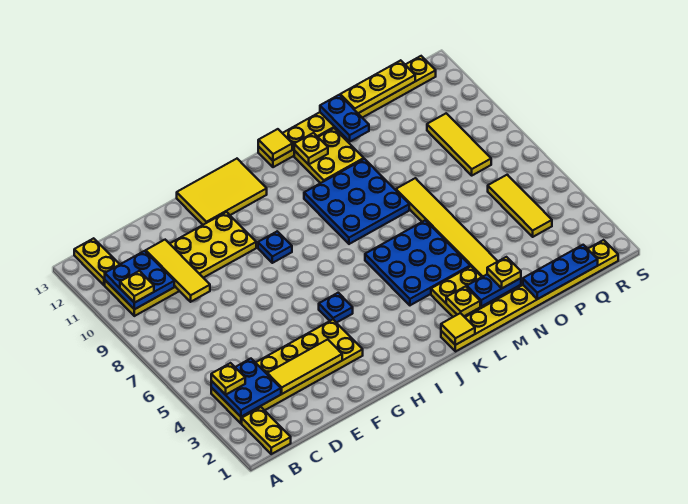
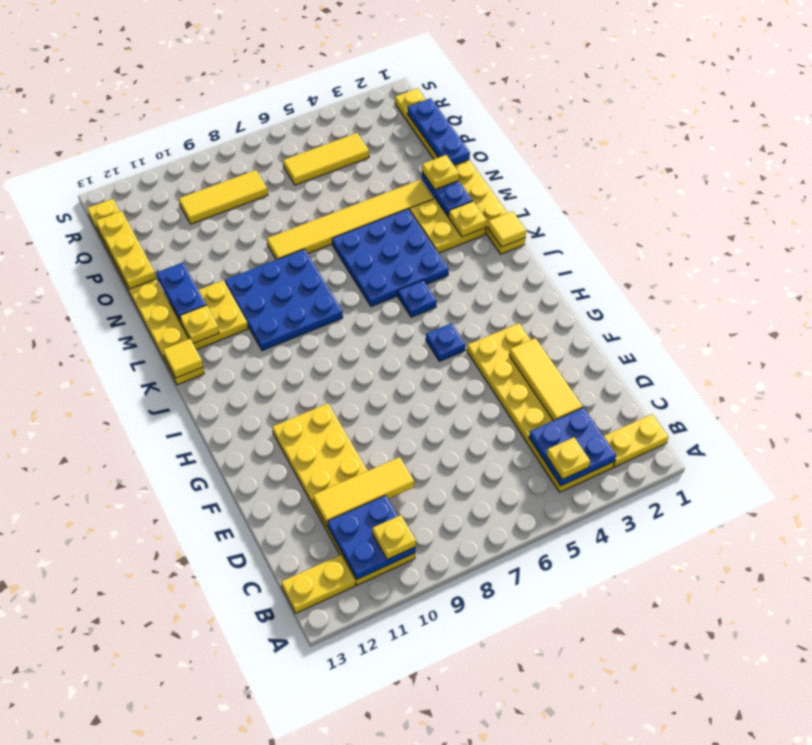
yellow 2x3 tile [177,159,267,225] -> none
blue 1x1 plate [258,231,292,263] -> blue 1x1 plate moved to [398,280,437,317]
blue 1x2 plate [320,95,369,142] -> blue 1x2 plate turned to [157,262,206,321]

